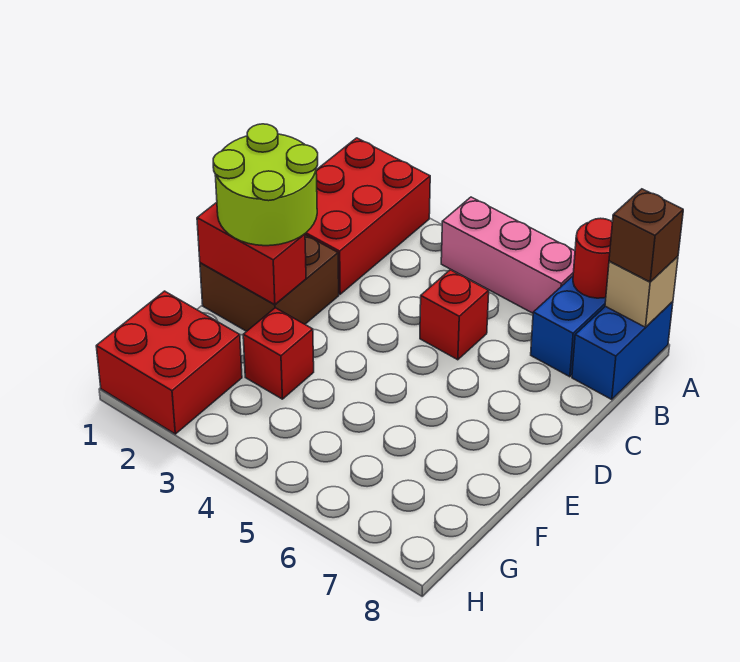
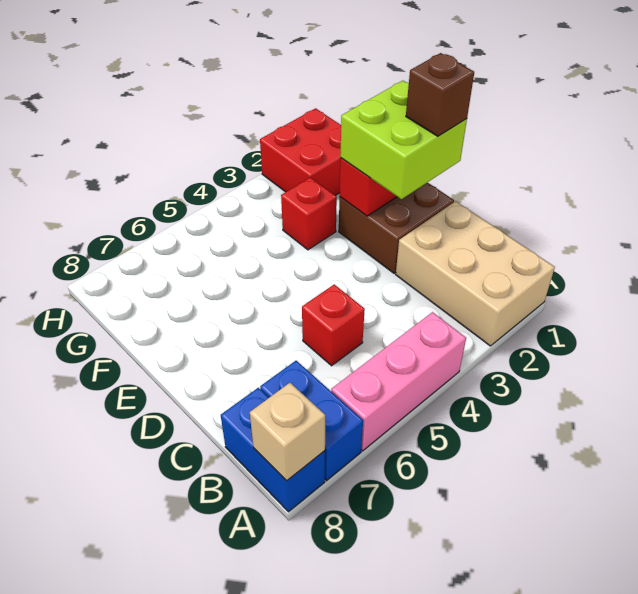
red 2x3 brick [305,138,430,294] -> tan 2x3 brick [396,201,555,346]
red 1x1 round brick [573,218,612,298] -> none
brown 1x1 brick [609,189,683,282] -> brown 1x1 brick moved to [406,53,474,136]
lime 2x2 round brick [213,124,318,246] -> lime 2x2 brick [340,81,467,199]

